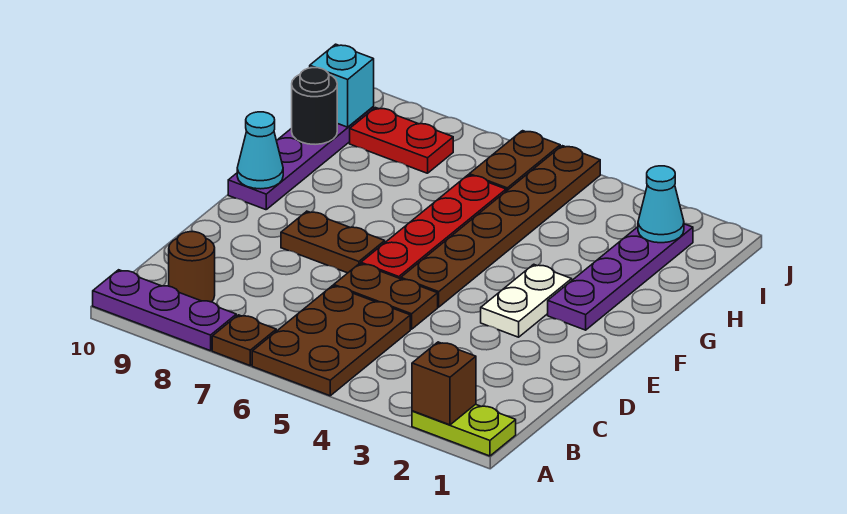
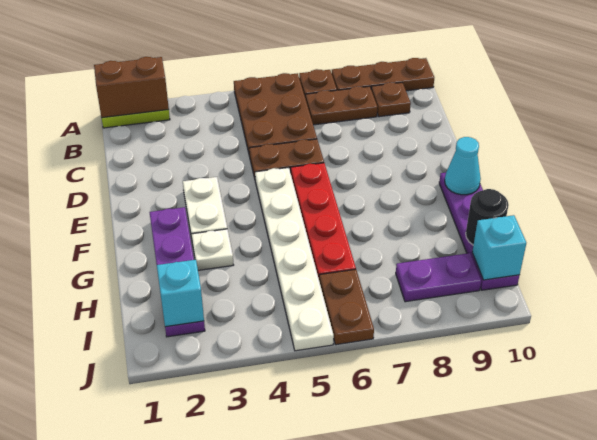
brown 1x1 brick [412,342,476,425] -> brown 1x2 brick [94,57,169,118]
purple 1x3 plate [93,270,236,351] -> brown 1x3 plate [332,58,434,91]
brown 1x1 round brick [169,232,215,302] -> brown 1x1 plate [371,82,411,117]
brown 1x6 plate [401,146,600,307] -> white 1x6 plate [255,167,334,351]
brown 1x2 plate [281,211,385,273] -> brown 1x2 plate moved to [306,86,377,125]
none -> white 1x1 plate [191,229,233,270]
cyan 1x1 cone [638,166,684,243] -> cyan 1x1 brick [157,260,204,327]
red 1x2 plate [350,108,453,173] -> purple 1x2 plate [396,253,481,302]

